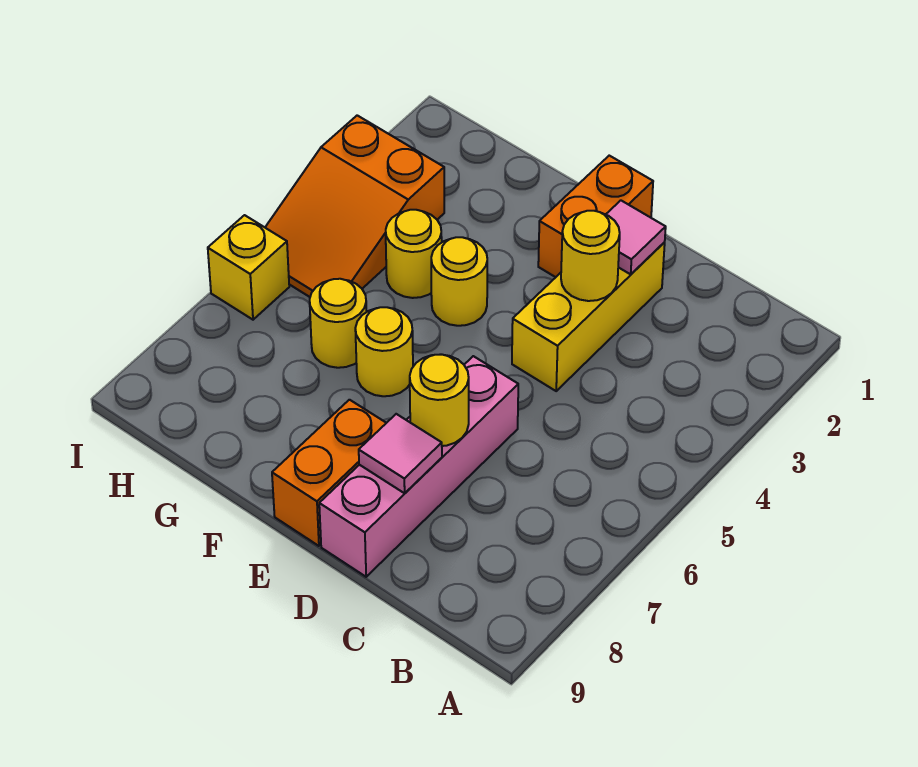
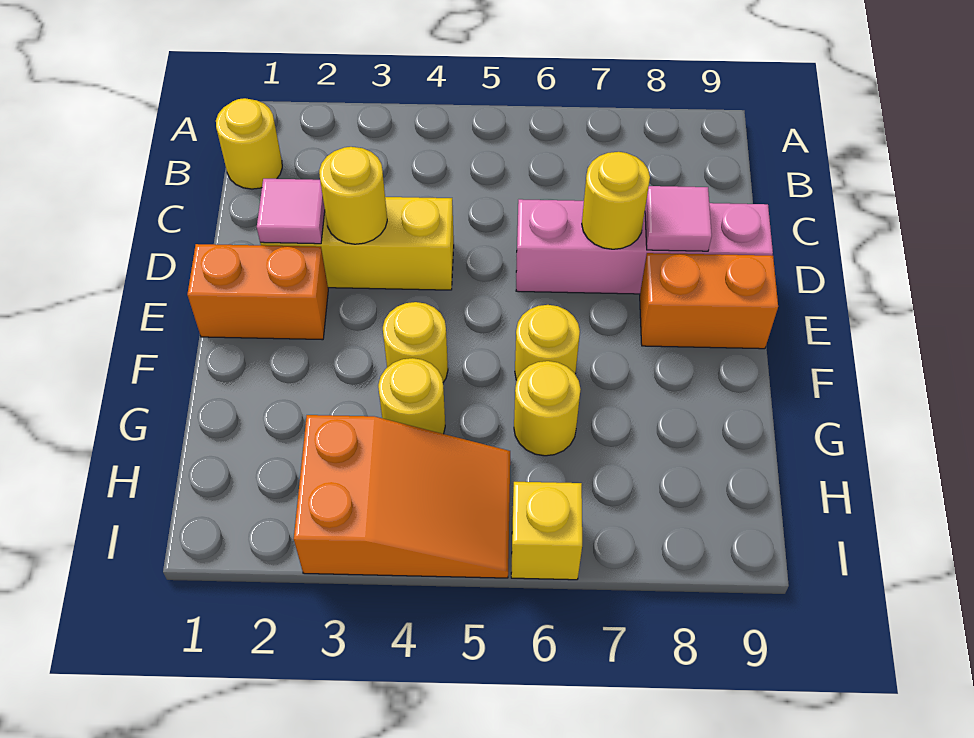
none -> yellow 1x1 round brick [216,98,282,189]

